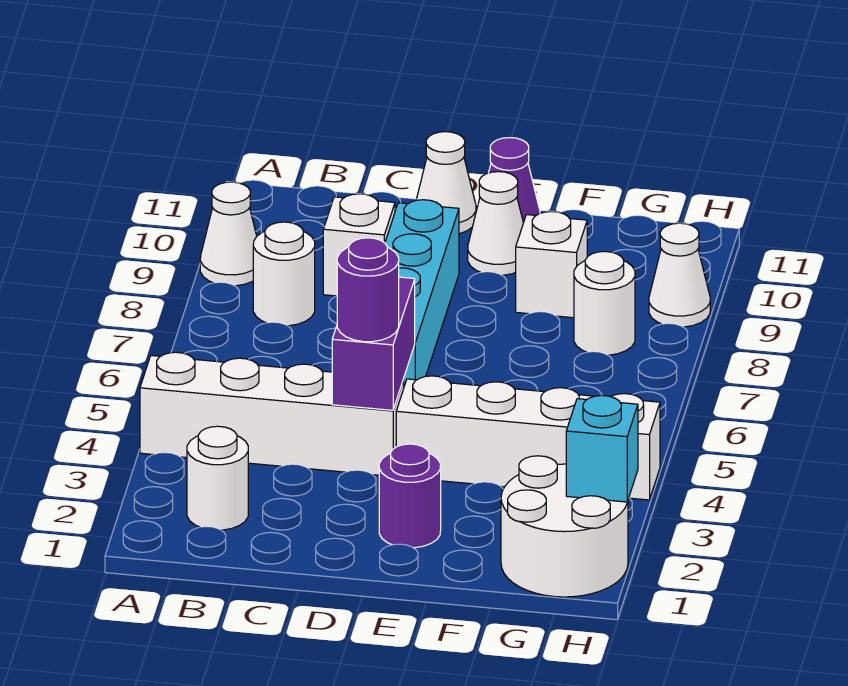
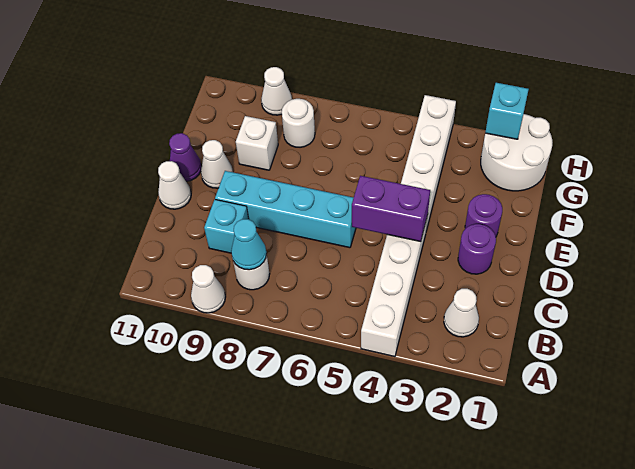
white 1x1 round brick [187,426,248,530] -> white 1x1 cone [444,289,479,337]
none -> cyan 1x1 cone [231,219,267,270]
white 1x1 brick [323,194,395,296] -> cyan 1x1 brick [204,200,249,253]
purple 1x1 round brick [337,238,399,342] -> purple 1x1 round brick moved to [458,224,496,274]

